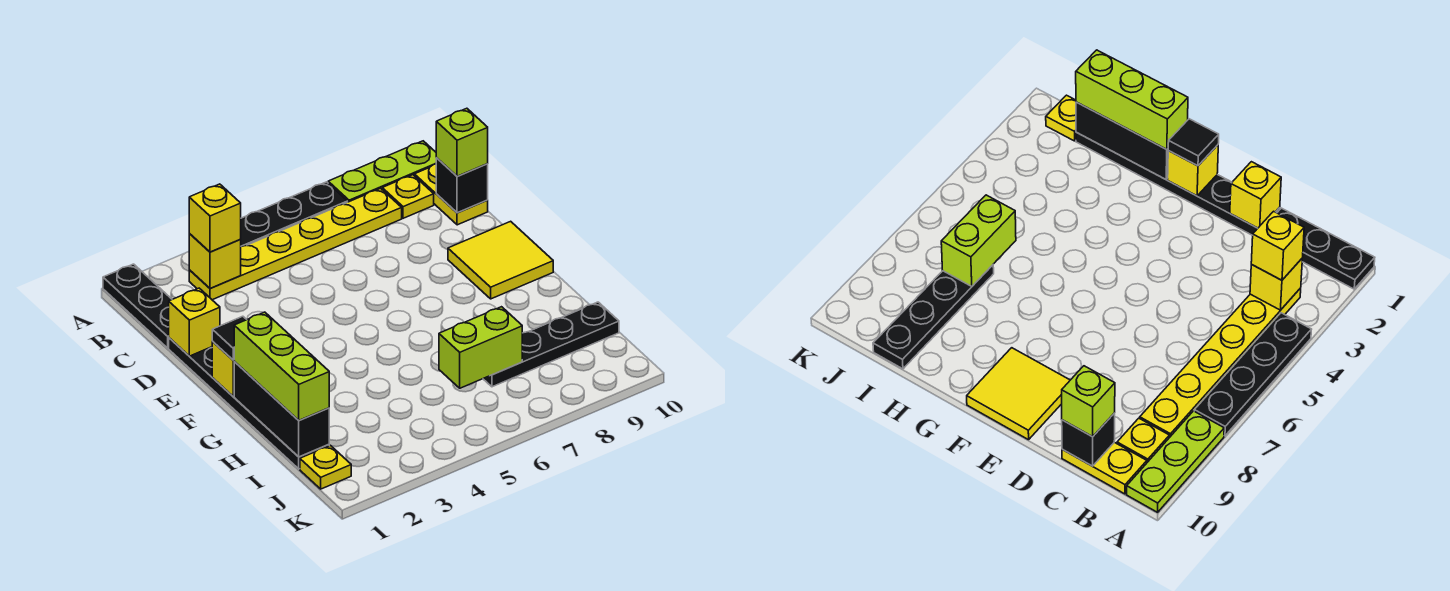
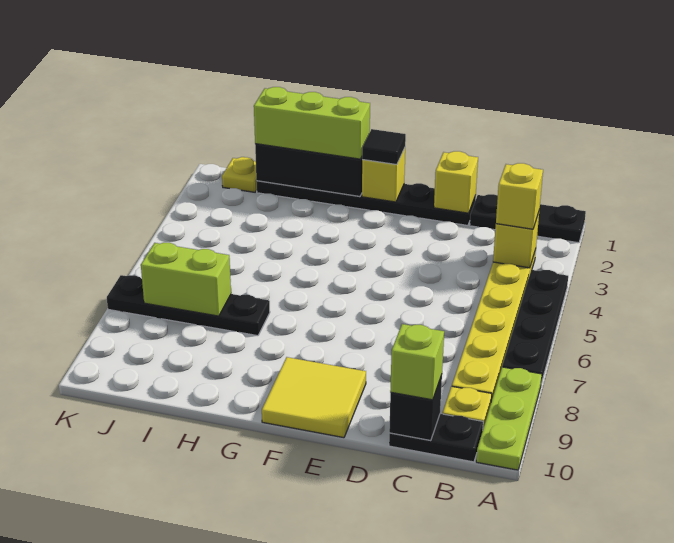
yellow 1x2 plate [414,164,488,225] -> black 1x2 plate [389,414,483,462]
lime 1x2 brick [439,307,522,388] -> lime 1x2 brick turned to [141,243,231,316]
black 1x4 plate [483,302,619,387] -> black 1x4 plate turned to [107,275,270,336]

